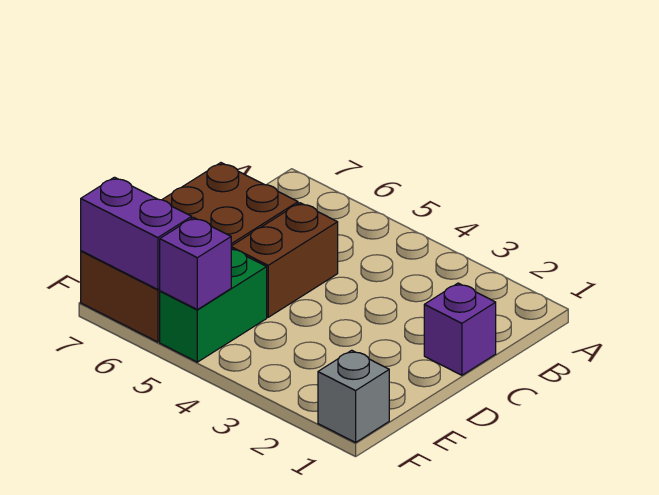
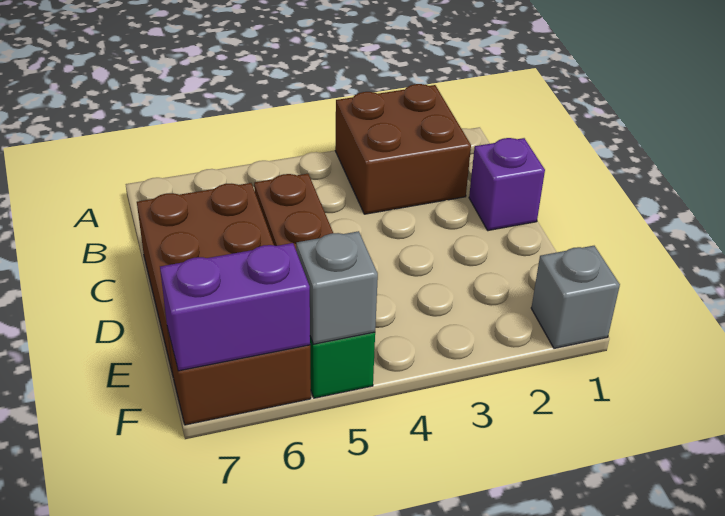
none -> brown 2x2 brick [335,84,471,214]
purple 1x1 brick [160,218,231,310] -> grey 1x1 brick [296,231,378,344]

